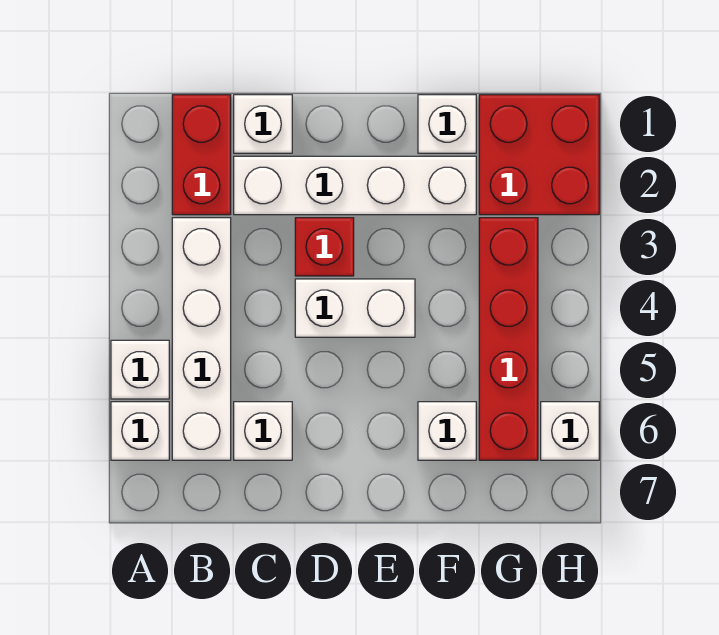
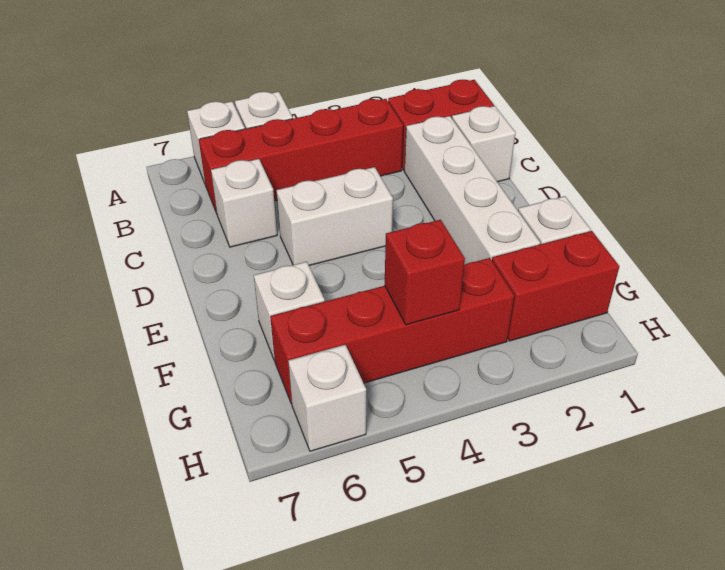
white 1x4 brick [172,218,231,460] -> red 1x4 brick [199,99,403,213]
red 1x1 brick [295,218,354,276] -> red 1x1 brick moved to [385,220,465,325]
white 1x2 brick [295,279,415,337] -> white 1x2 brick turned to [277,167,393,265]
red 2x2 brick [479,95,599,215] -> red 1x2 brick [492,231,619,341]

